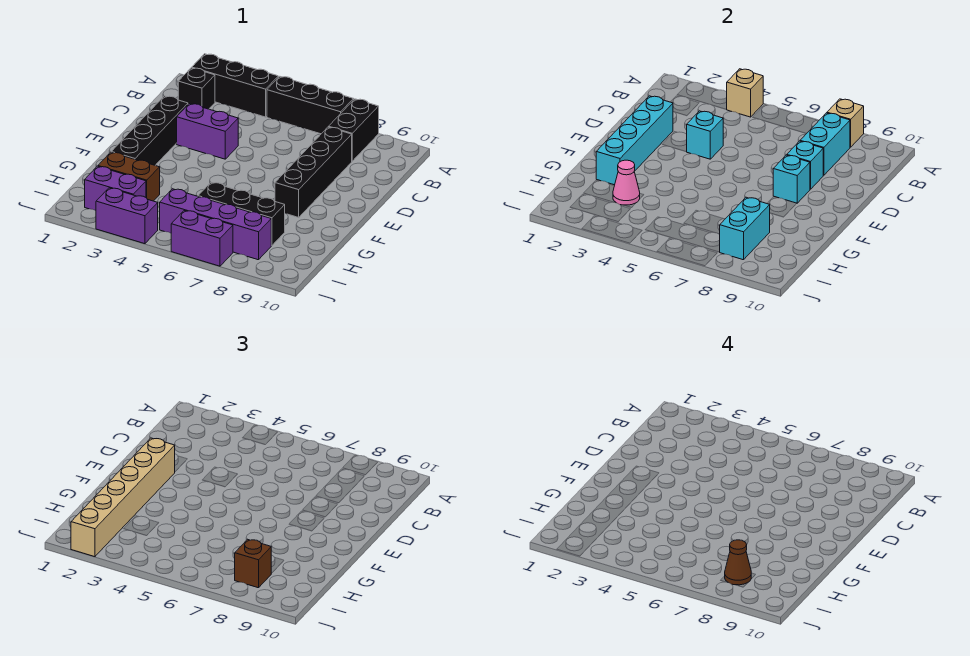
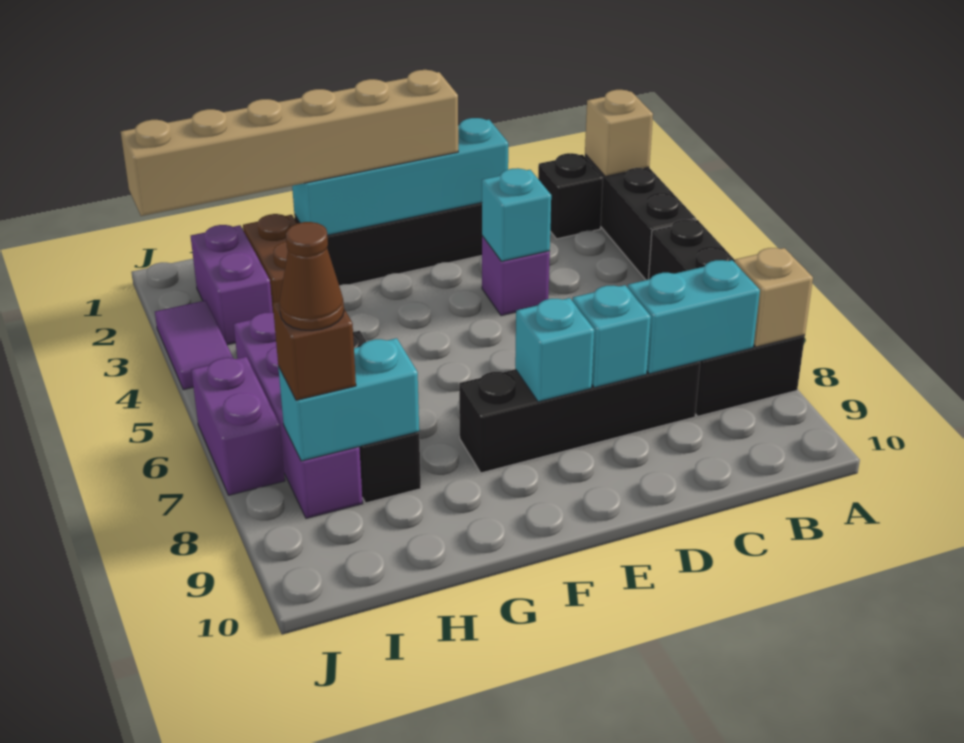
tan 1x1 brick [726,69,763,117] -> tan 1x1 brick moved to [585,90,653,176]
purple 1x2 brick [177,104,238,159] -> purple 1x1 brick [482,236,550,316]
pink 1x1 cone [613,160,640,205] -> none
purple 1x2 brick [96,188,158,244] -> purple 1x2 tile [155,300,234,390]

